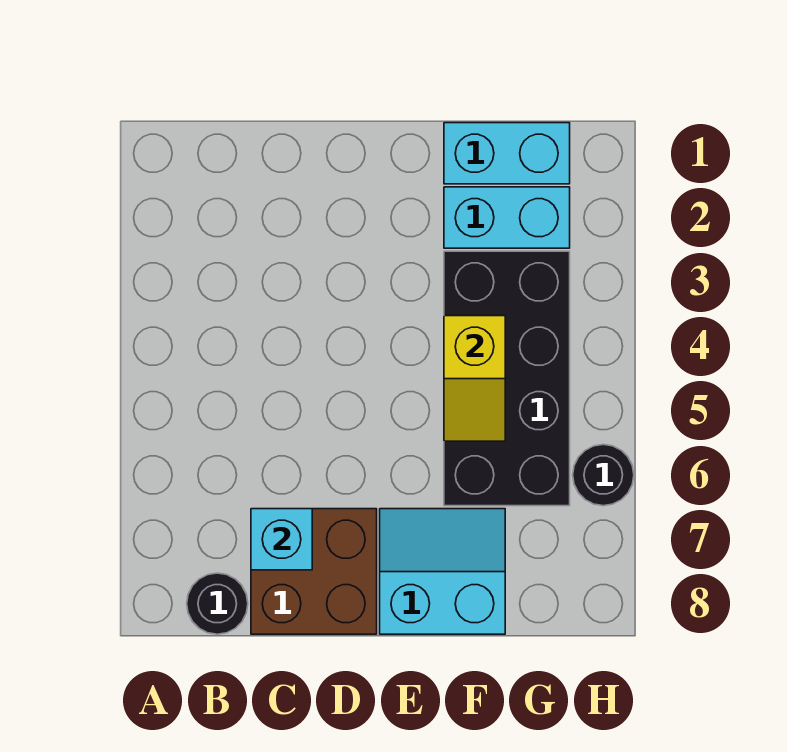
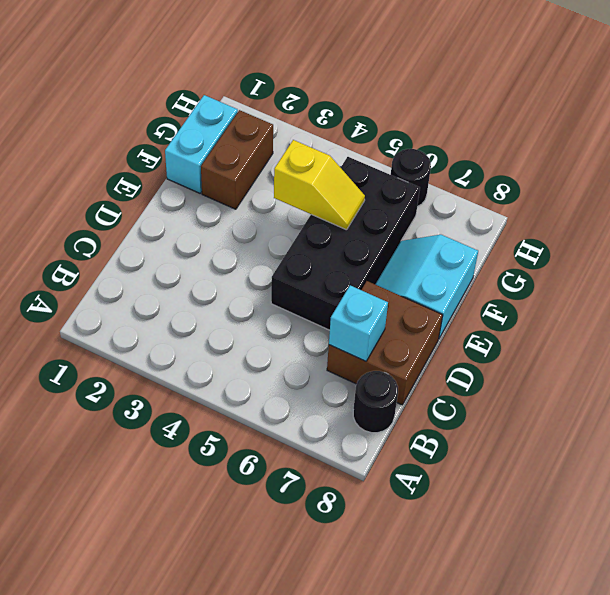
cyan 1x2 brick [444,187,570,248] -> brown 1x2 brick [201,110,273,209]
black 2x4 brick [444,251,570,506] -> black 2x4 brick turned to [271,157,420,330]

